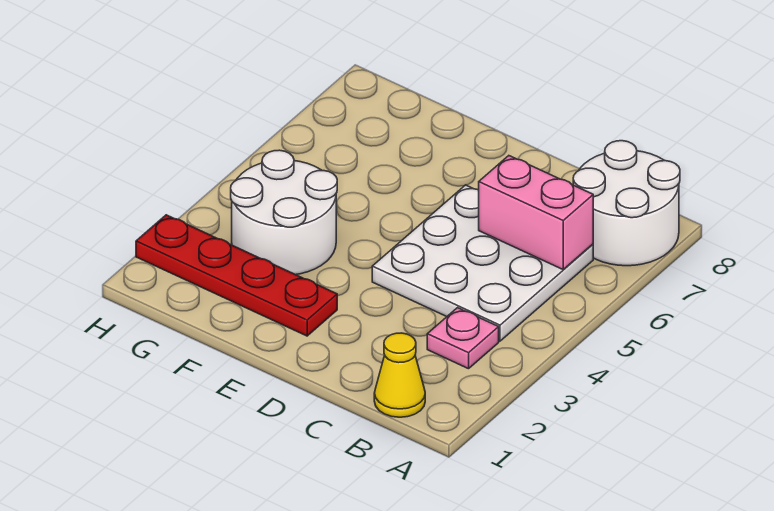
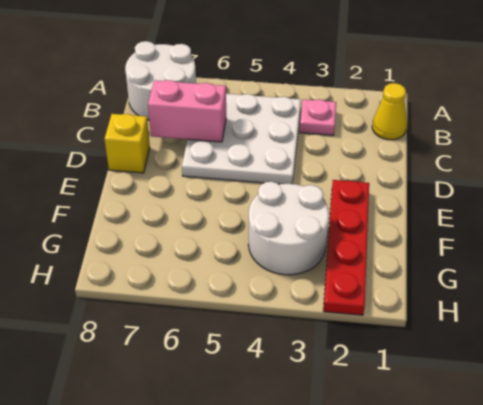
pink 1x2 brick [479,156,593,270] -> pink 1x2 brick turned to [148,80,226,142]
none -> yellow 1x1 brick [105,114,150,173]

